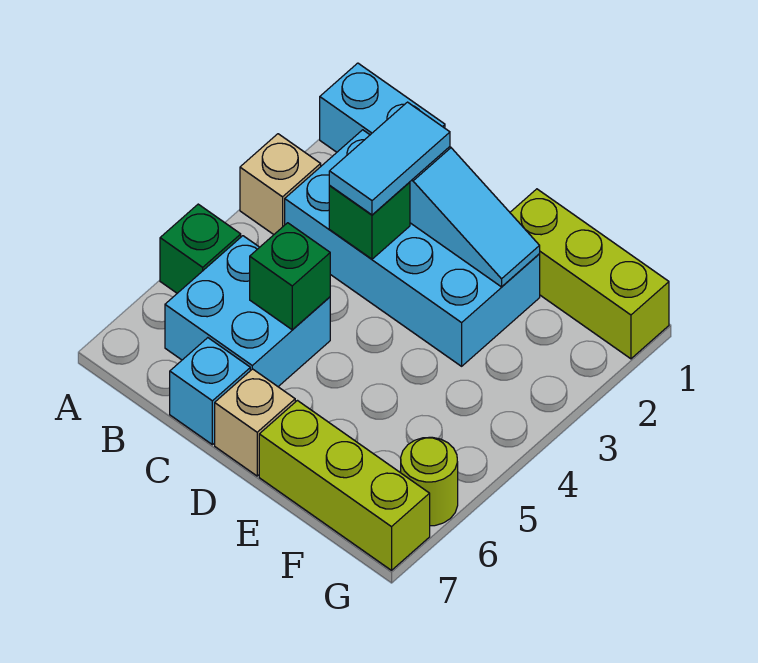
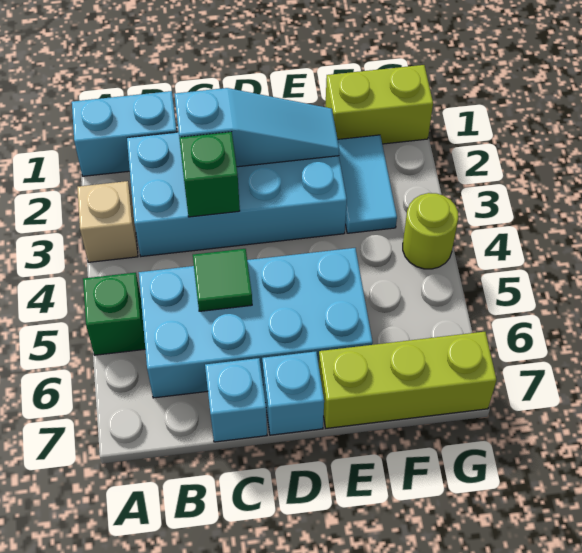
cyan 2x2 brick [165,236,330,386] -> cyan 2x4 brick [139,248,373,398]
cyan 1x2 tile [329,102,450,215] -> cyan 1x2 tile moved to [338,135,397,233]
green 1x1 brick [250,223,330,330] -> green 1x1 tile [193,249,252,311]
tan 1x1 brick [215,369,295,476] -> cyan 1x1 brick [262,351,324,435]
lime 1x3 brick [510,189,669,359] -> lime 1x2 brick [325,65,433,144]
lime 1x1 round brick [401,437,458,526] -> lime 1x1 round brick moved to [403,193,458,269]

